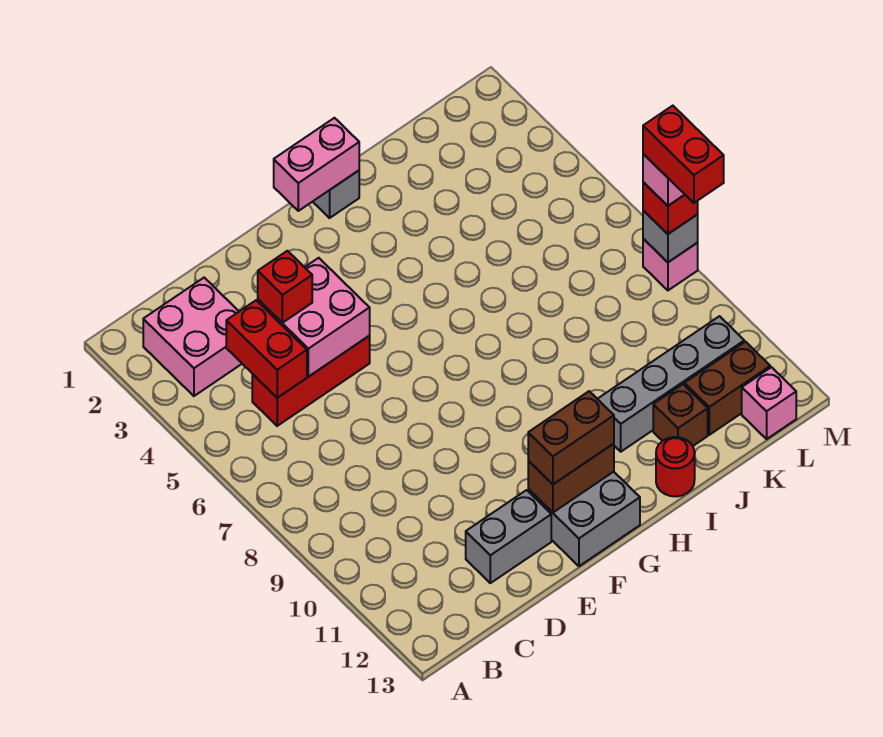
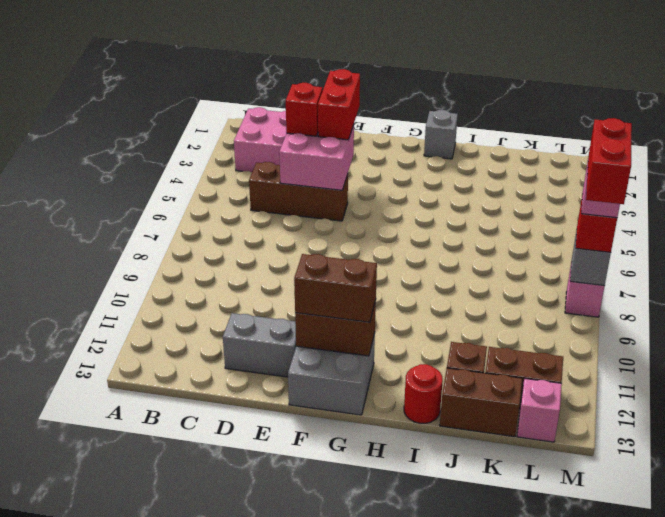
red 1x2 brick [226,300,307,398] -> red 1x2 brick moved to [318,69,360,140]
red 1x3 brick [252,336,370,426] -> brown 1x3 brick [249,162,348,221]
pink 1x2 brick [274,118,359,211] -> none
grey 1x4 brick [598,316,744,452] -> none
none -> brown 1x2 brick [440,368,522,437]

